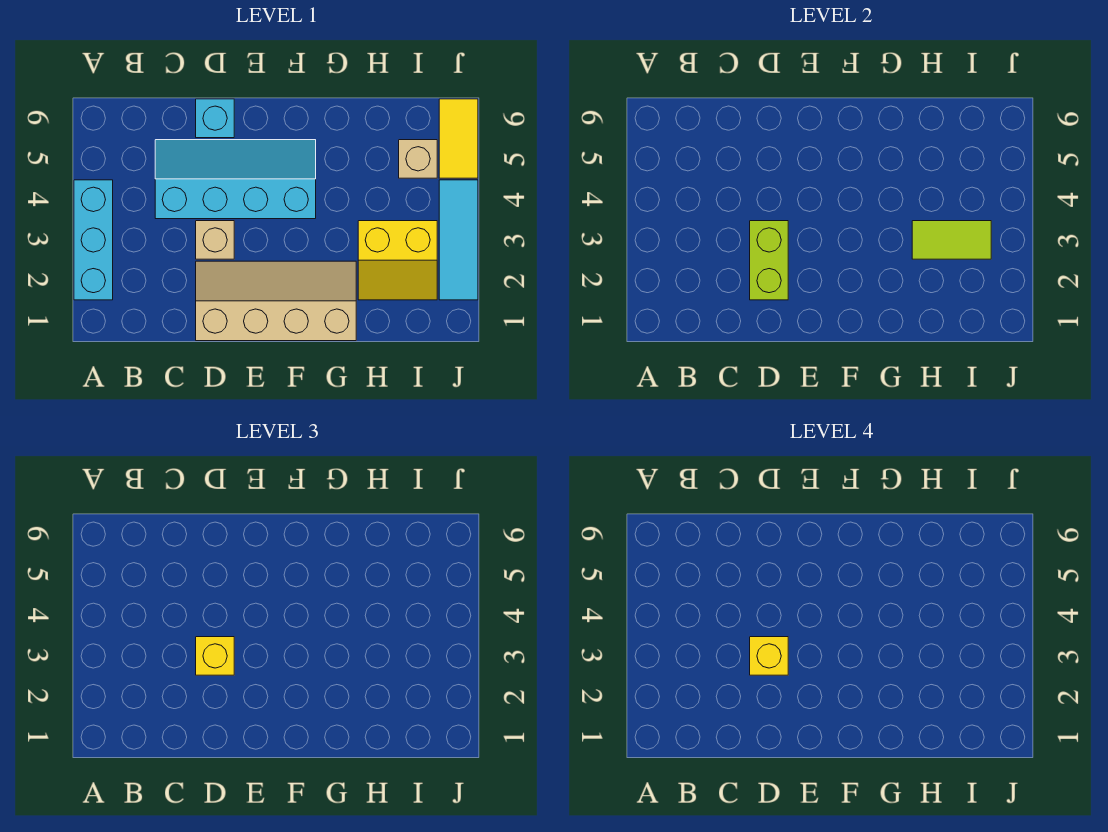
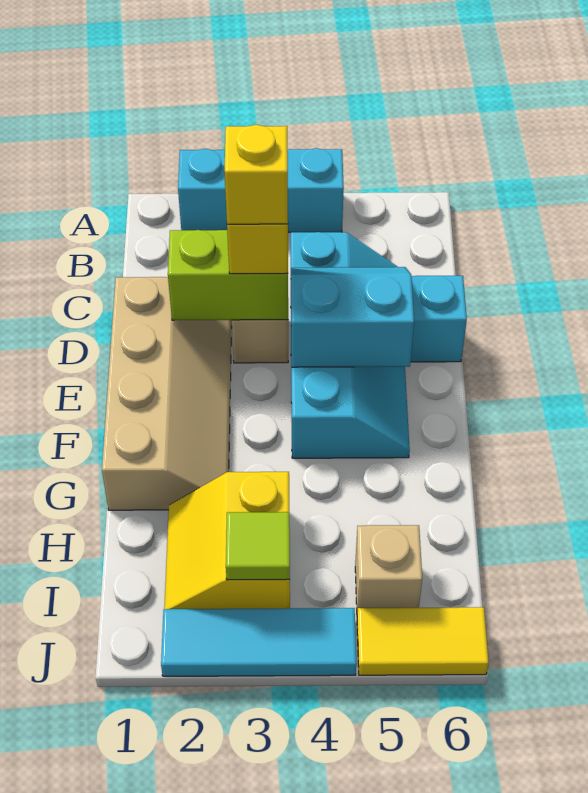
none -> cyan 2x2 slope [291,267,414,367]
lime 1x2 tile [912,221,991,259] -> lime 1x1 tile [226,512,290,580]

